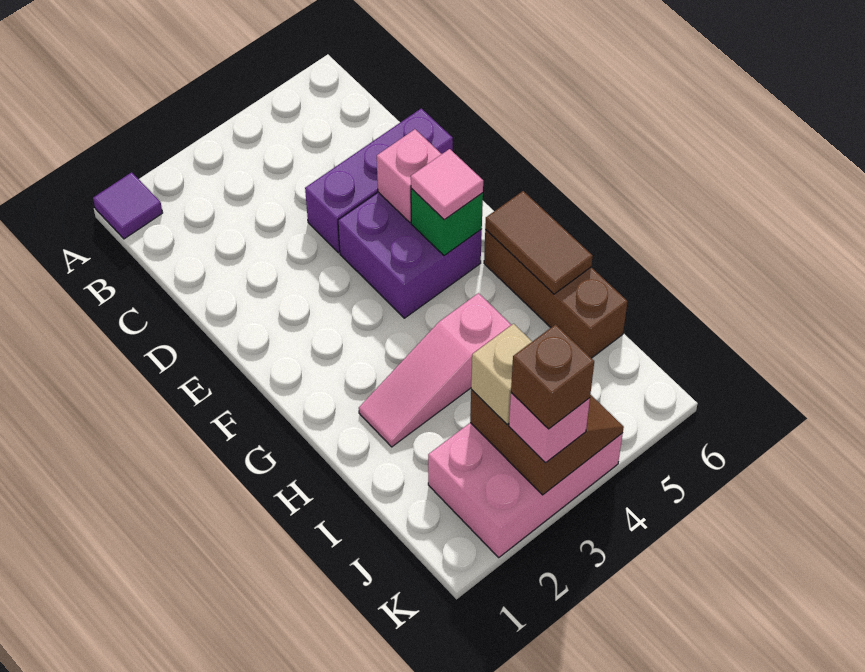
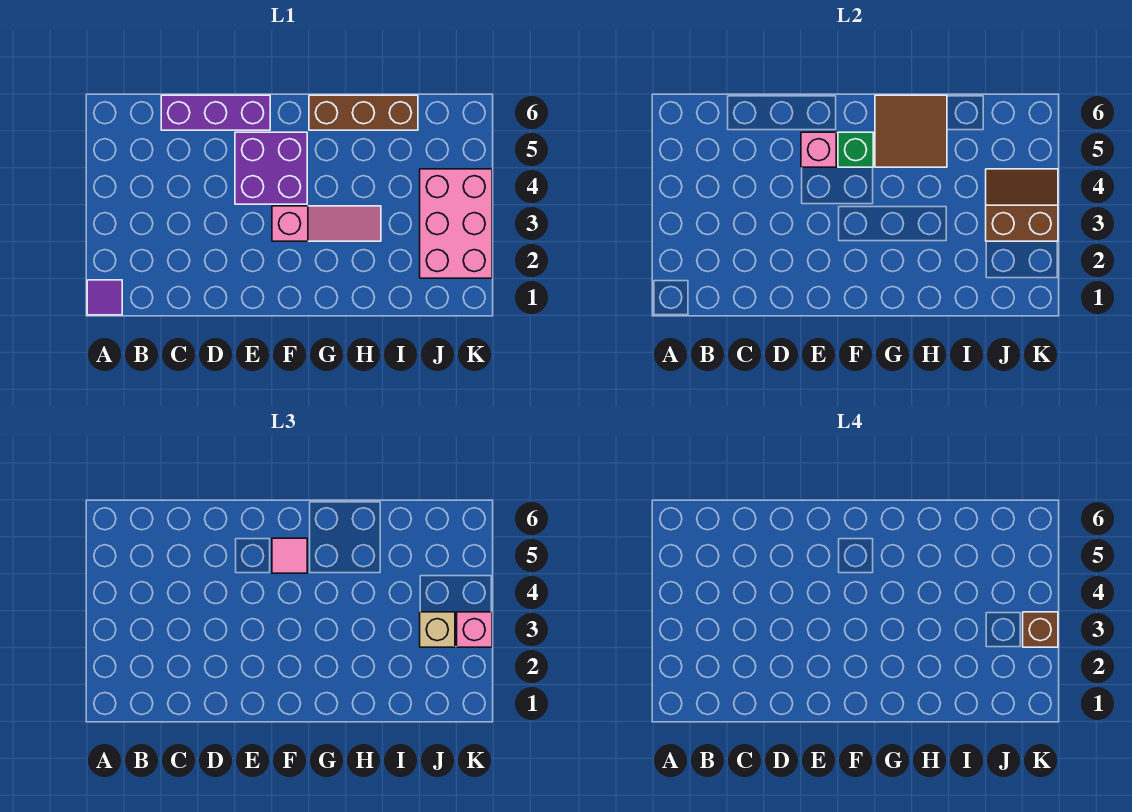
purple 1x3 brick [305,108,453,253] -> purple 1x3 brick turned to [161,95,270,130]
brown 1x2 tile [485,191,593,294] -> brown 2x2 tile [875,95,947,167]
pink 1x3 slope [359,293,511,447] -> pink 1x3 slope turned to [272,206,381,241]

